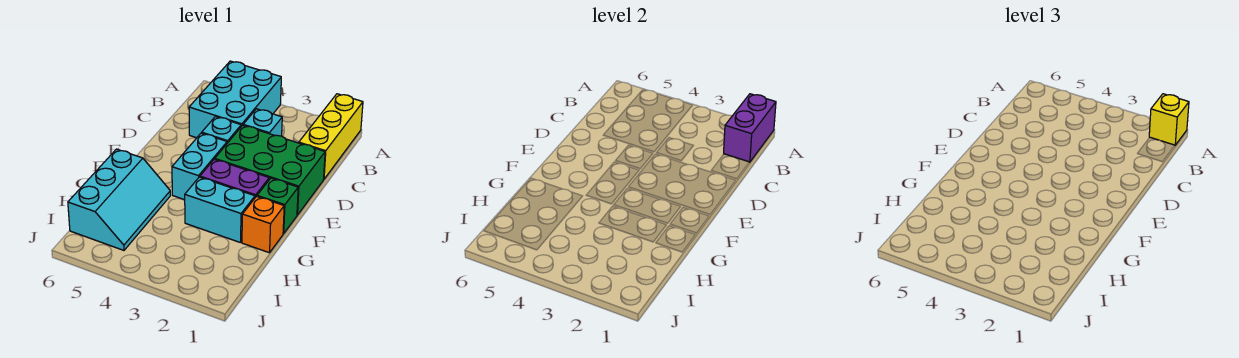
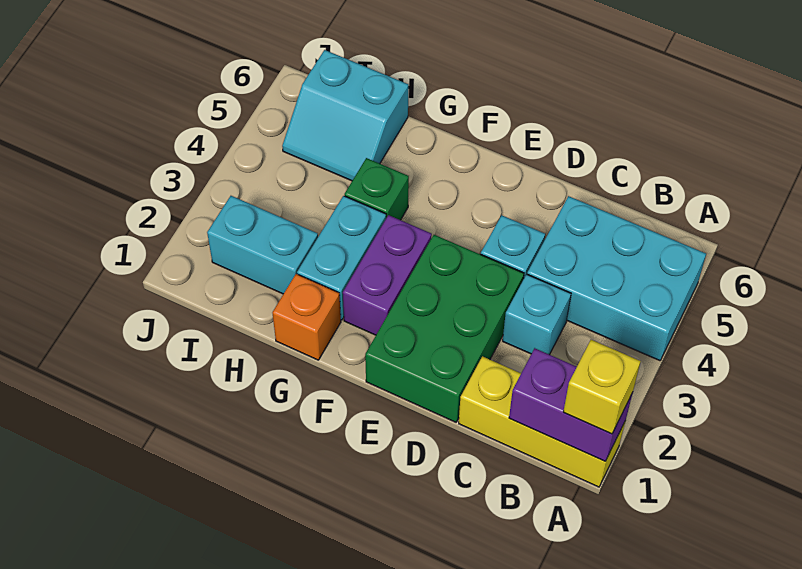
cyan 1x2 brick [172,133,227,200] -> cyan 1x2 brick moved to [207,196,318,294]
green 1x1 brick [257,178,298,234] -> green 1x1 brick moved to [344,158,409,220]
cyan 2x3 slope [68,149,170,250] -> cyan 2x2 slope [282,50,408,181]

